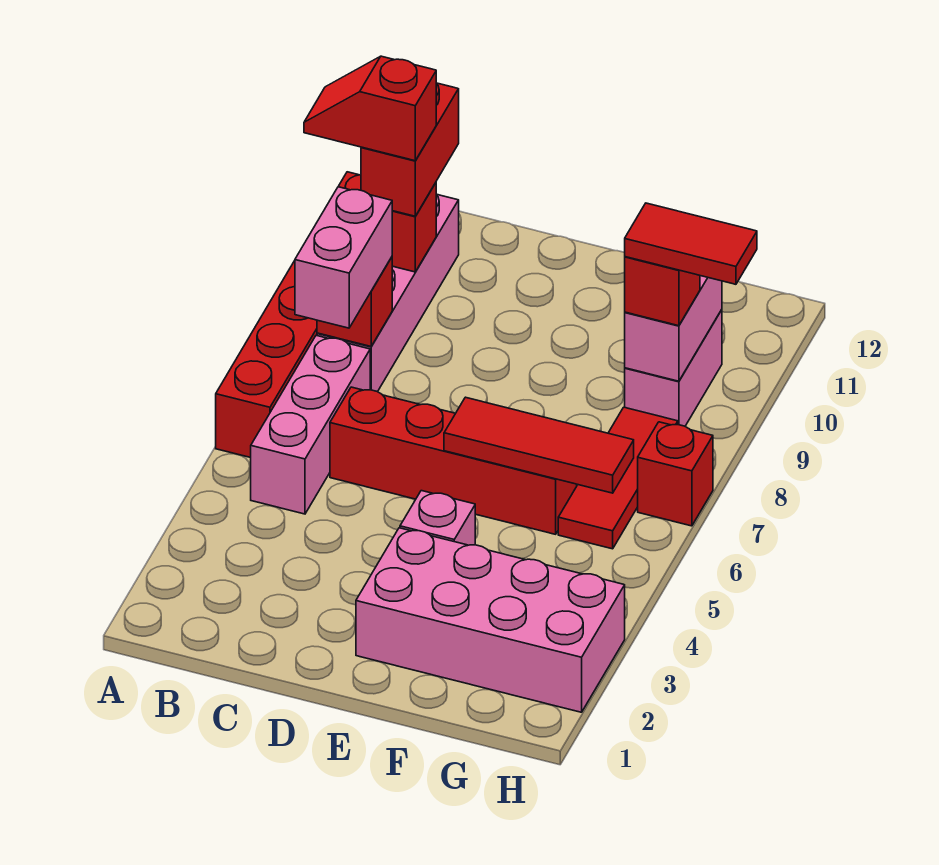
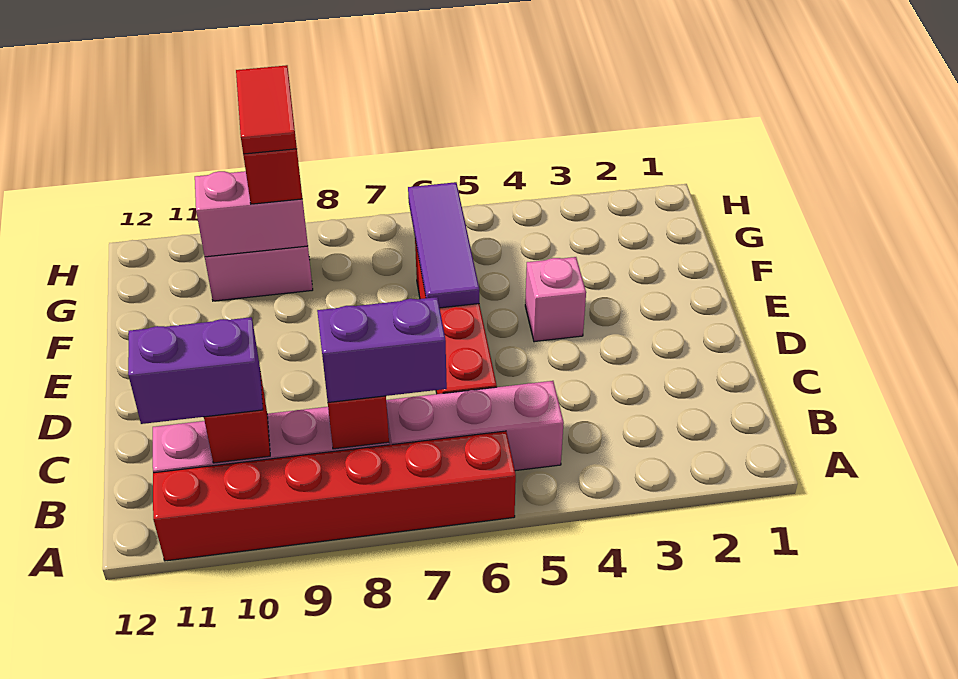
red 1x2 slope [304,56,436,161] -> none
pink 1x2 brick [295,187,392,328] -> purple 1x2 brick [317,297,447,402]
red 1x2 brick [361,83,459,216] -> purple 1x2 brick [128,317,263,424]
pink 2x4 brick [356,528,625,712] -> none
red 1x3 tile [444,397,634,493] -> purple 1x3 tile [408,182,479,308]
red 1x3 tile [558,407,678,549] -> none
red 1x1 brick [638,422,713,526] -> none

